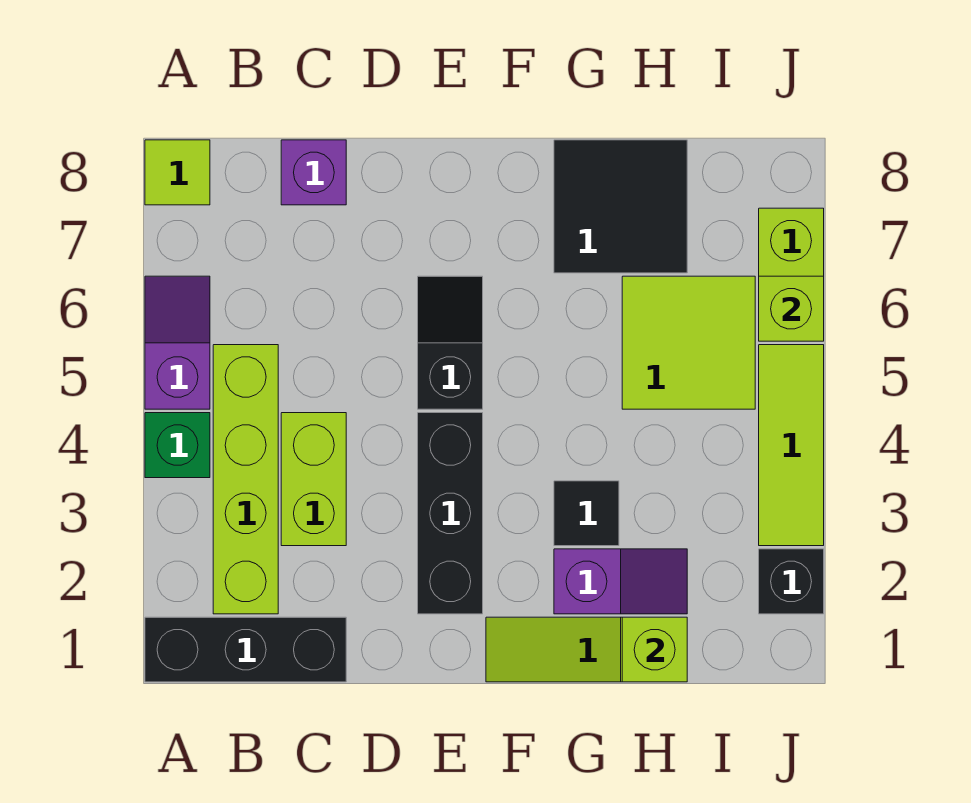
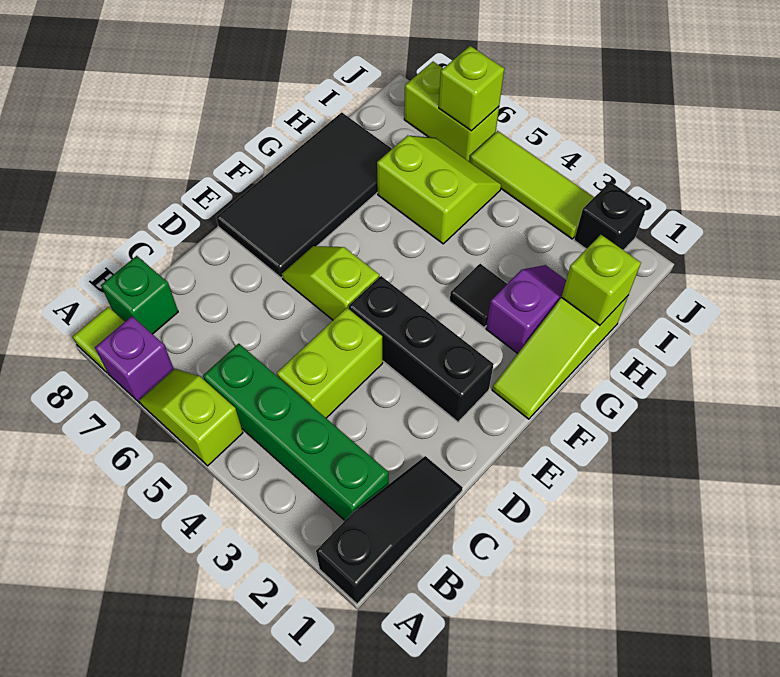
black 1x3 brick [145,617,346,682] -> black 1x3 slope [316,456,463,604]
green 1x1 brick [145,413,210,478] -> green 1x1 brick moved to [101,256,178,334]
purple 1x2 slope [145,276,210,409] -> lime 1x2 slope [139,369,243,466]
lime 1x4 brick [213,345,278,614] -> green 1x4 brick [203,343,389,520]
lime 1x2 brick [281,413,346,546] -> lime 1x2 brick turned to [277,308,383,418]
purple 1x1 brick [281,140,346,205] -> purple 1x1 brick moved to [95,316,174,403]
black 1x2 slope [418,276,483,409] -> lime 1x2 slope [282,246,379,320]
black 2x2 tile [554,140,687,273] -> black 2x4 tile [216,112,392,278]
lime 2x2 tile [622,276,755,409] -> lime 2x2 slope [377,135,501,244]

